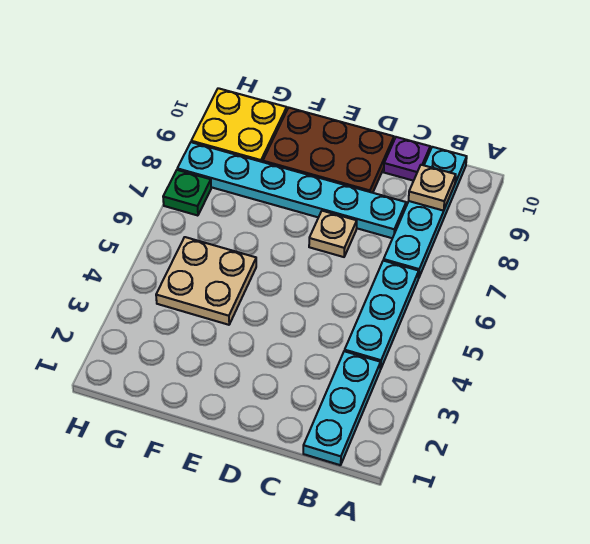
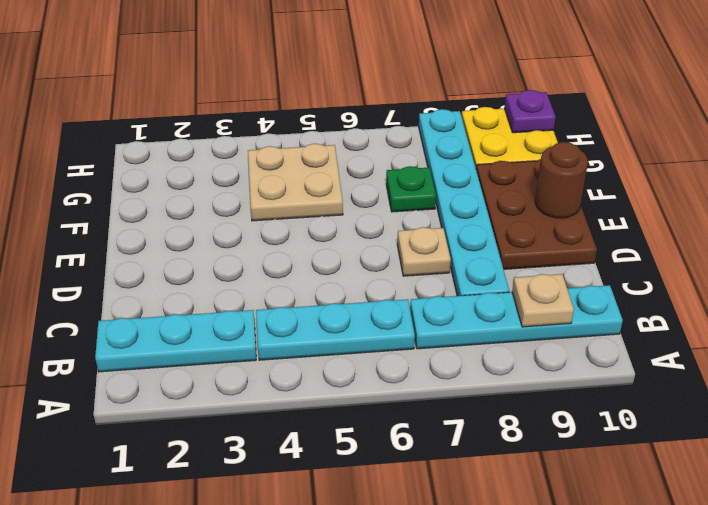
purple 1x1 plate [384,137,430,181] -> purple 1x1 plate moved to [504,90,556,133]
none -> brown 1x1 round brick [535,142,588,218]
green 1x1 plate [163,170,211,216] -> green 1x1 plate moved to [386,166,436,212]

